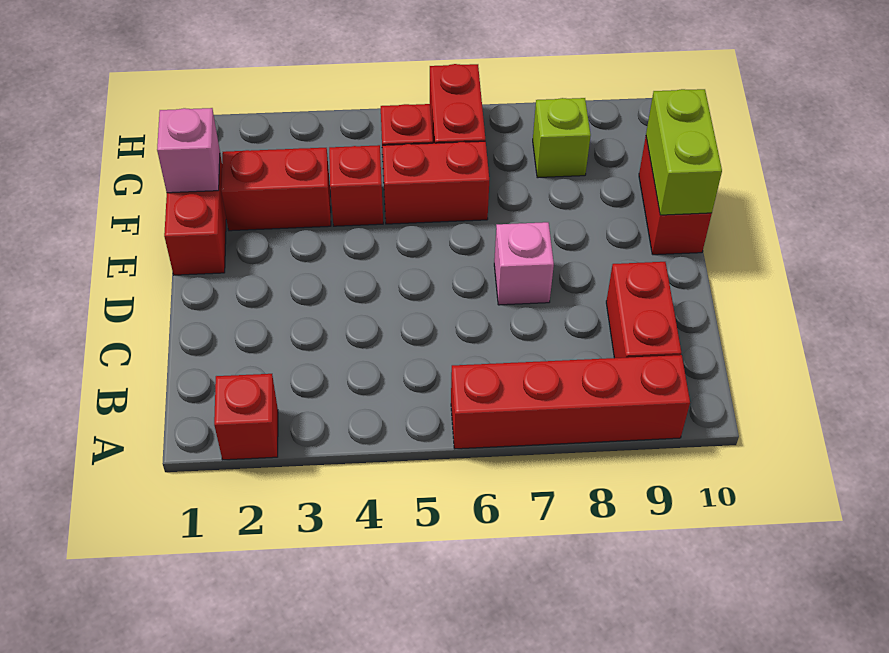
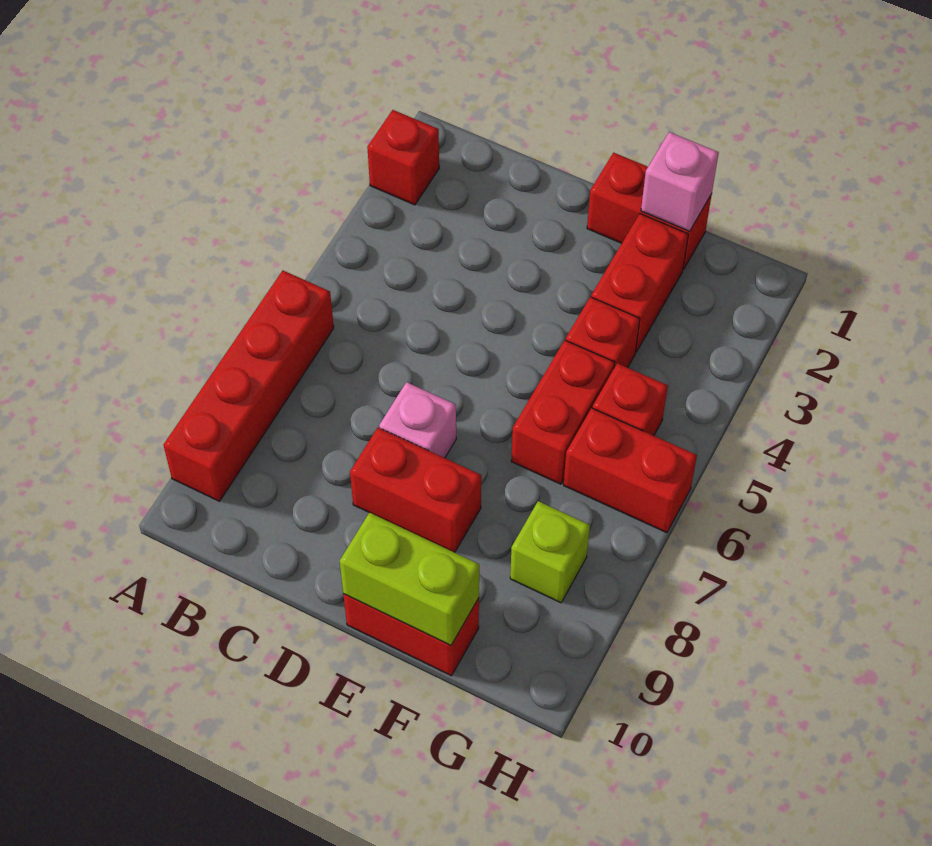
red 1x2 brick [606,262,681,358] -> red 1x2 brick moved to [350,428,481,552]

